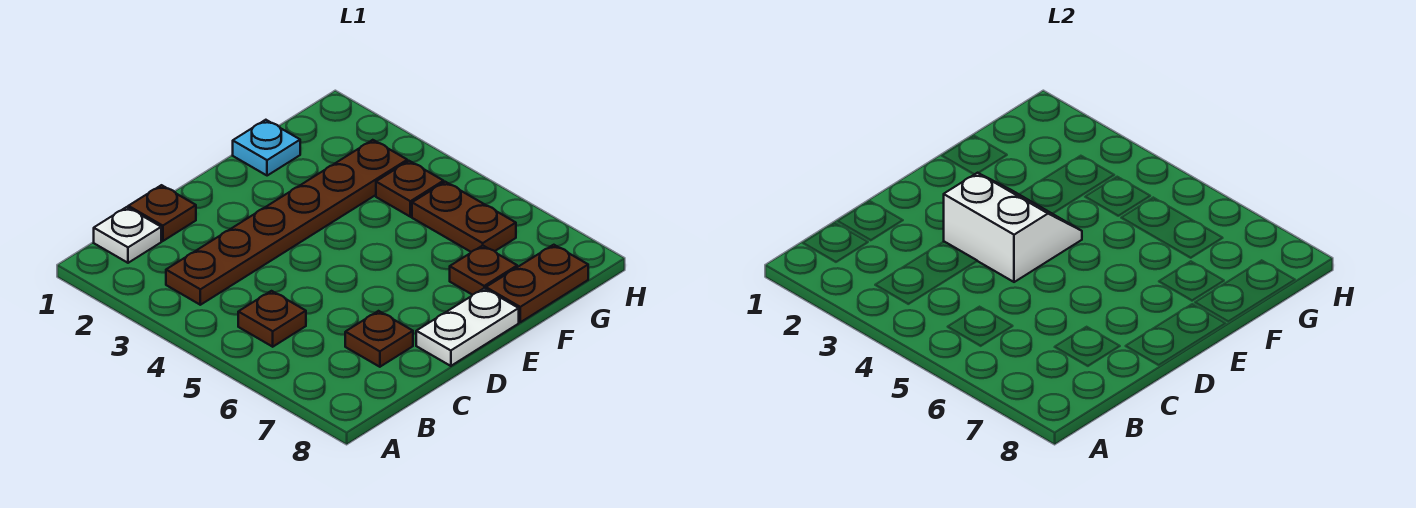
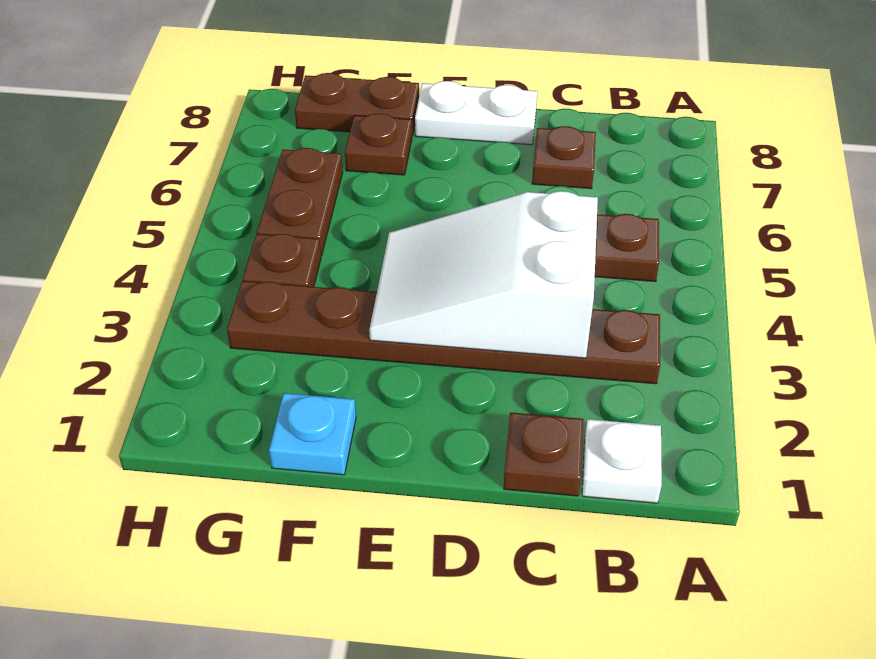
white 2x2 slope [944,173,1082,282] -> white 2x3 slope [369,191,598,358]

